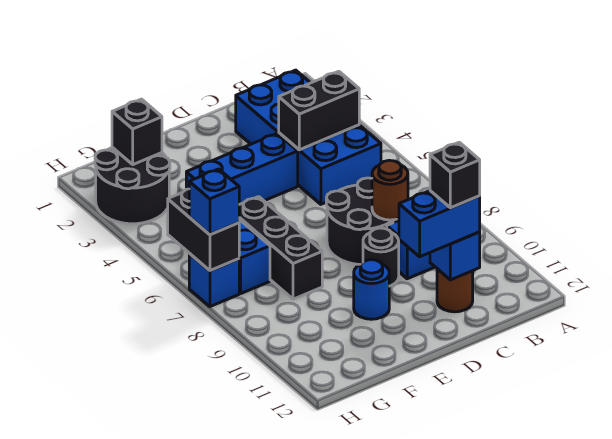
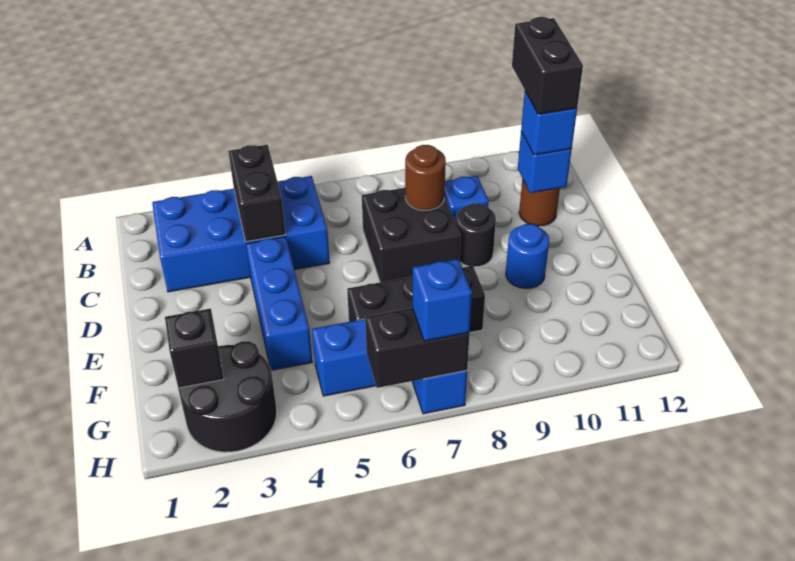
black 2x2 round brick [326,178,399,264] -> black 2x2 brick [362,188,460,282]
blue 1x2 brick [399,191,480,257] -> blue 1x1 brick [521,92,577,155]
black 1x1 brick [430,142,480,208] -> black 1x2 brick [512,17,583,114]

